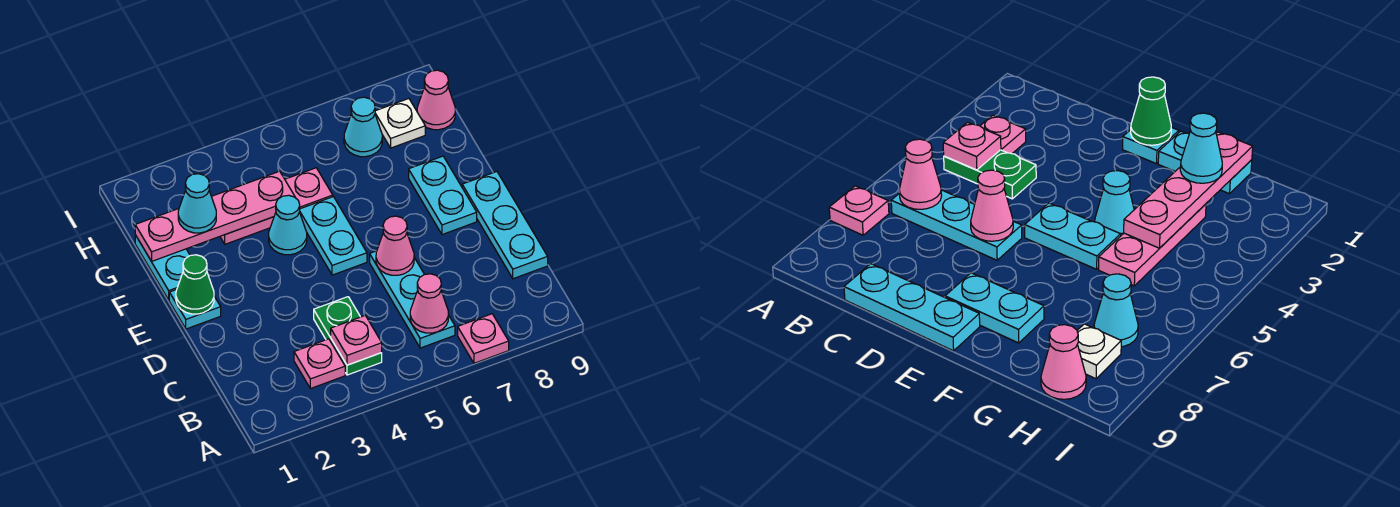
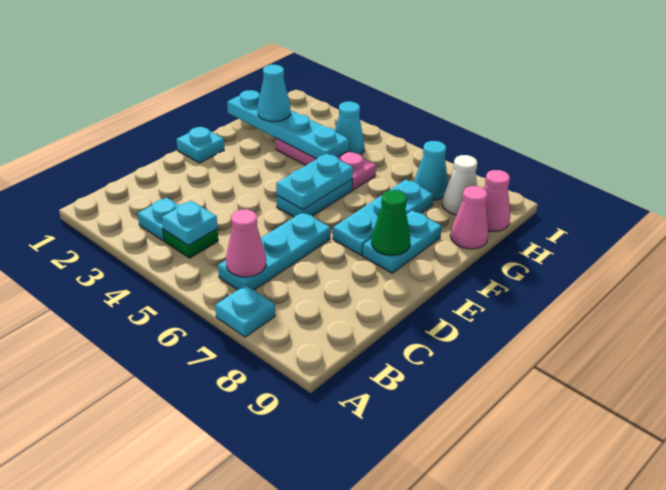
pink 1x1 plate [458,314,509,363] -> cyan 1x1 plate [215,285,275,337]
pink 1x1 plate [294,339,345,389] -> cyan 1x1 plate [138,198,179,241]
green 1x2 plate [314,297,382,375] -> green 1x1 plate [163,229,218,258]
pink 1x1 plate [331,316,382,365] -> cyan 1x1 plate [162,201,217,245]
cyan 1x3 plate [462,172,548,279] -> cyan 1x3 plate moved to [333,180,434,255]
pink 1x1 cone [376,216,414,275] -> pink 1x1 cone moved to [450,186,489,249]
green 1x1 cone [176,255,214,314] -> green 1x1 cone moved to [371,190,411,256]
cyan 1x2 plate [135,235,190,300] -> cyan 1x2 plate moved to [276,153,353,210]
cyan 1x1 cone [269,195,307,255] -> cyan 1x1 cone moved to [335,102,364,155]
pink 1x4 plate [135,171,295,261] -> cyan 1x4 plate [227,90,349,159]
white 1x1 plate [375,99,425,148] -> white 1x1 cone [442,155,477,215]

